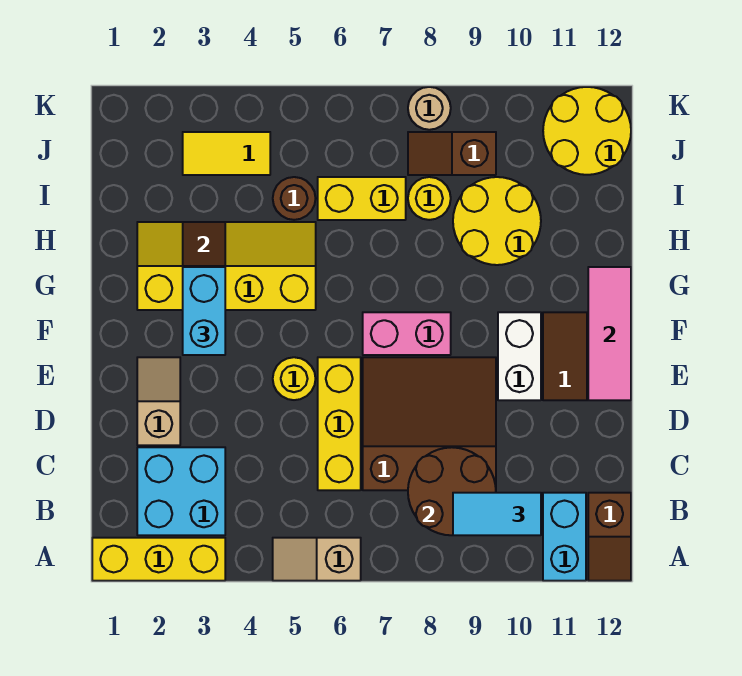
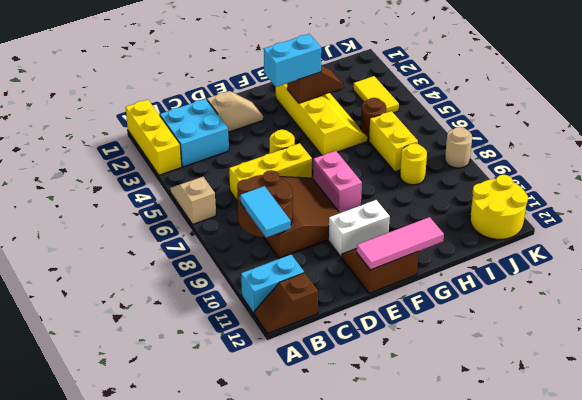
yellow 2x2 round brick [453,177,541,265] -> none
brown 1x2 slope [408,132,496,175] -> none

